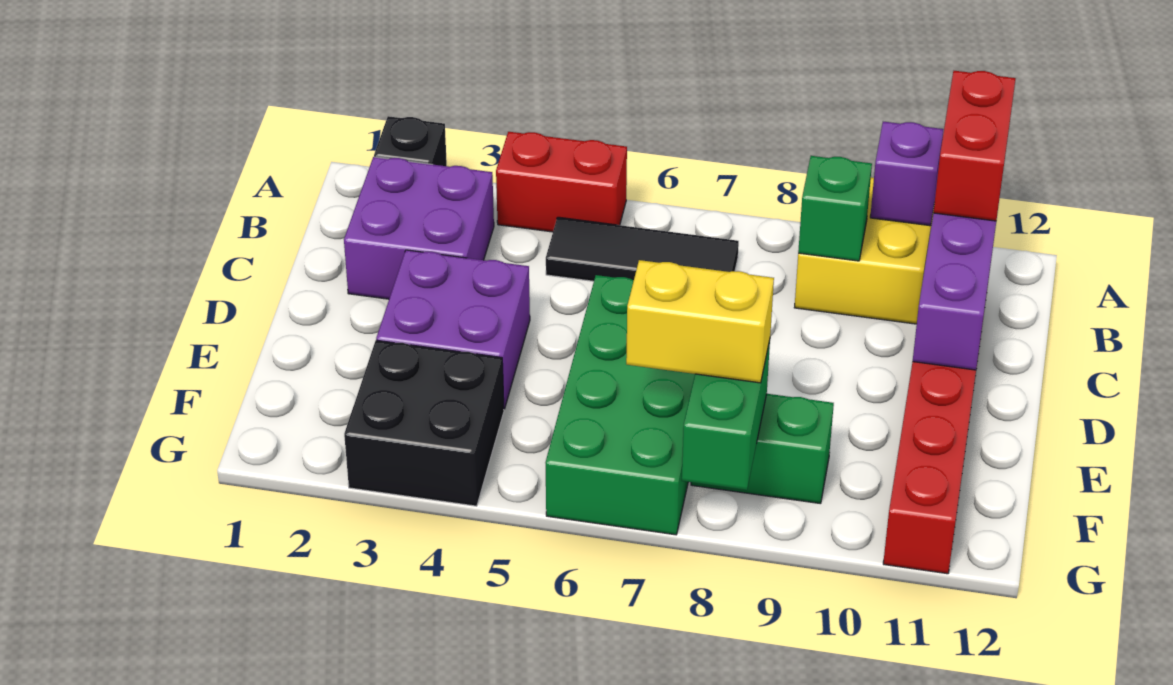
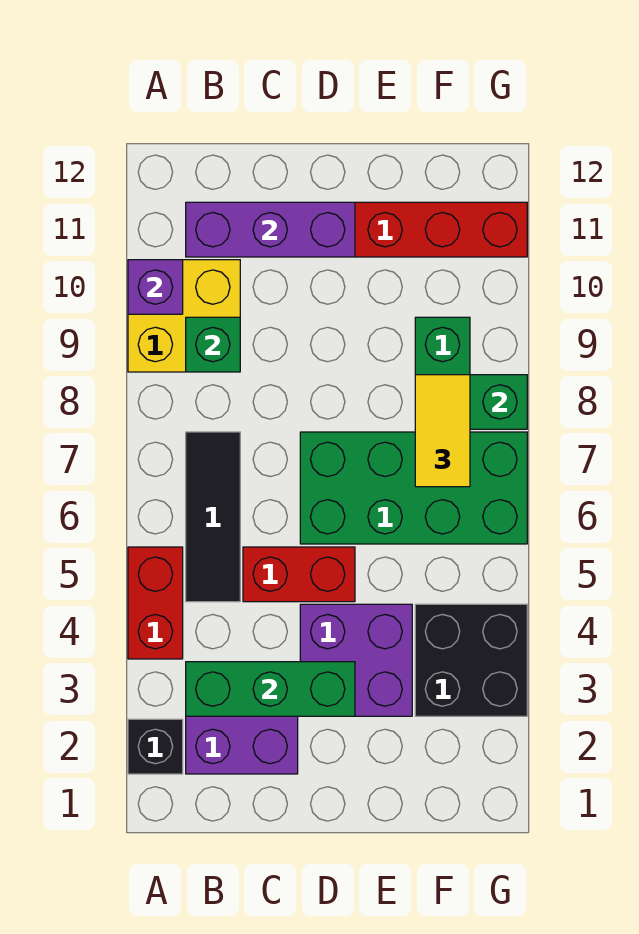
red 1x2 brick [933,71,1016,221] -> red 1x2 brick moved to [243,547,355,602]
none -> green 1x3 brick [186,662,355,716]
yellow 1x2 brick [626,260,774,383] -> yellow 1x2 tile [415,375,470,487]

